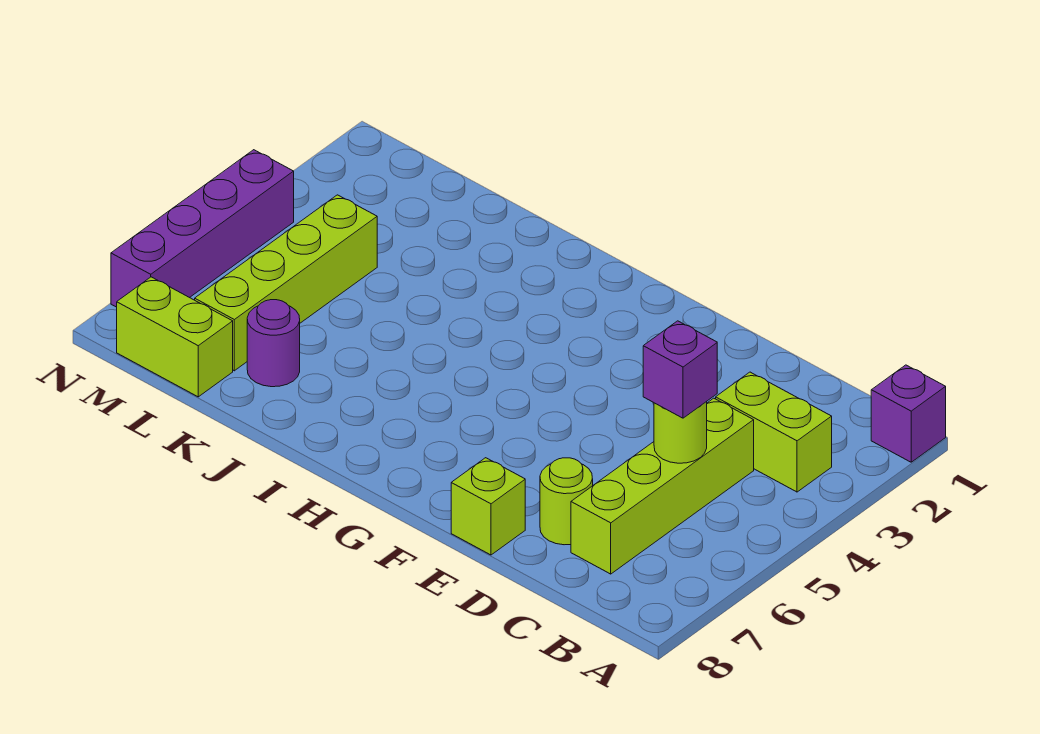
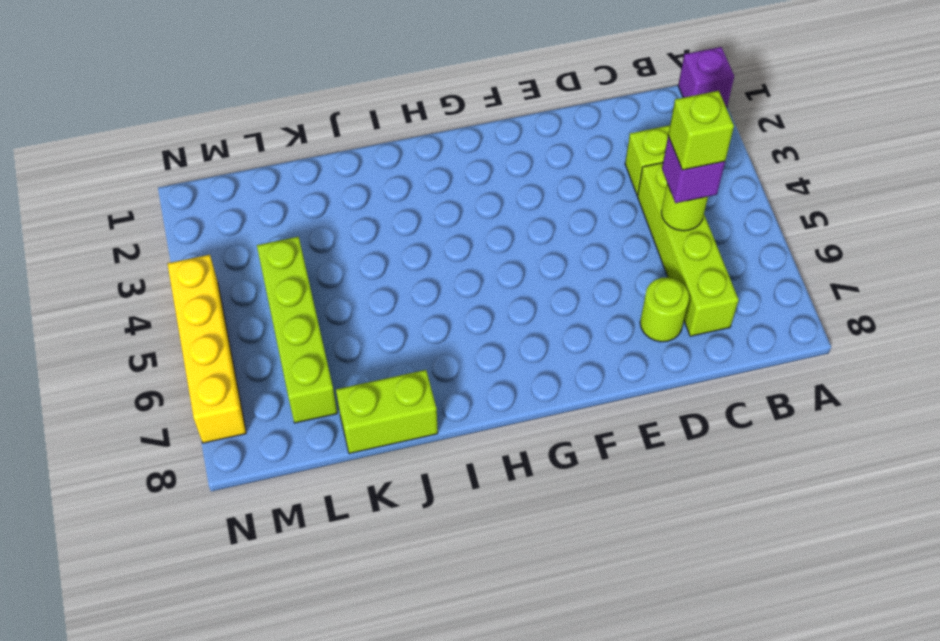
lime 1x1 brick [451,458,525,555] -> lime 1x1 brick moved to [668,91,734,170]
purple 1x1 round brick [247,300,300,387] -> none
lime 1x2 brick [117,277,233,397] -> lime 1x2 brick moved to [336,370,438,454]
purple 1x4 brick [111,150,294,307] -> yellow 1x4 brick [167,255,246,443]

